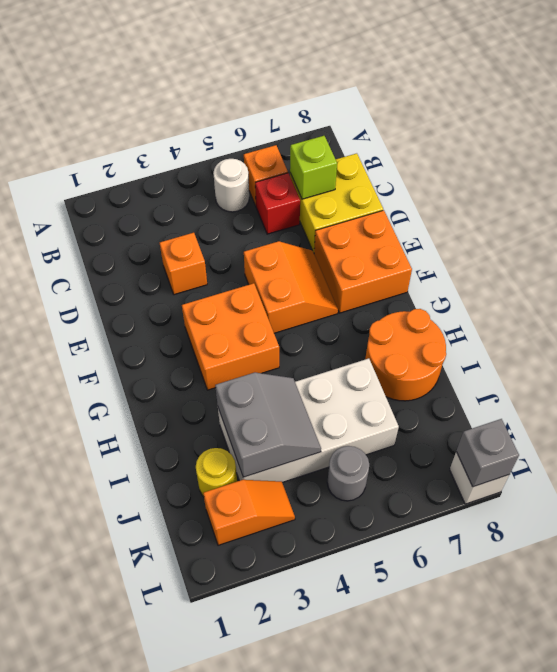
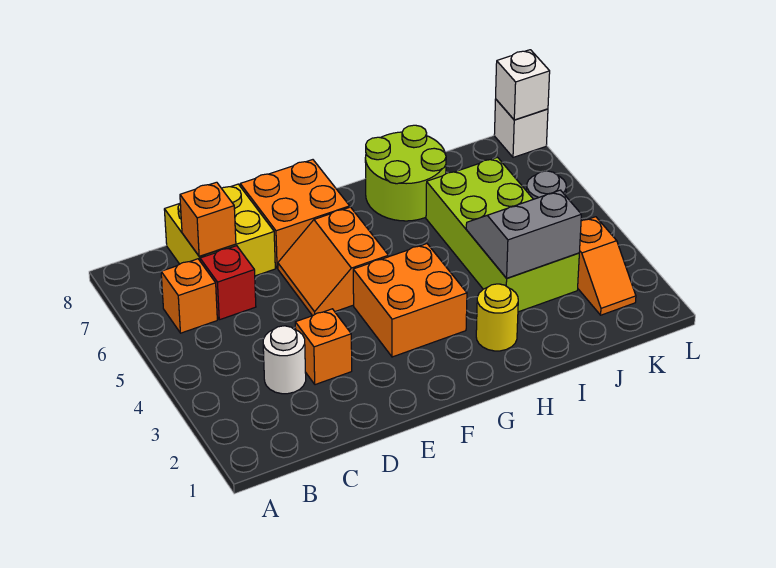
white 1x1 round brick [213,159,249,212] -> white 1x1 round brick moved to [263,326,306,394]
lime 1x1 brick [290,136,337,199] -> orange 1x1 brick [180,182,236,256]
orange 2x2 slope [244,241,338,333] -> orange 2x2 slope turned to [278,207,389,316]
orange 2x2 round brick [365,309,446,401] -> lime 2x2 round brick [365,125,446,221]
white 2x4 brick [218,359,399,482] -> lime 2x4 brick [426,157,579,312]
yellow 1x1 round brick [196,448,237,497] -> yellow 1x1 round brick moved to [476,284,518,351]
orange 1x2 slope [203,480,295,545] -> orange 1x2 slope turned to [578,217,636,315]
grey 1x1 brick [456,419,519,487] -> white 1x1 brick [496,50,550,120]

